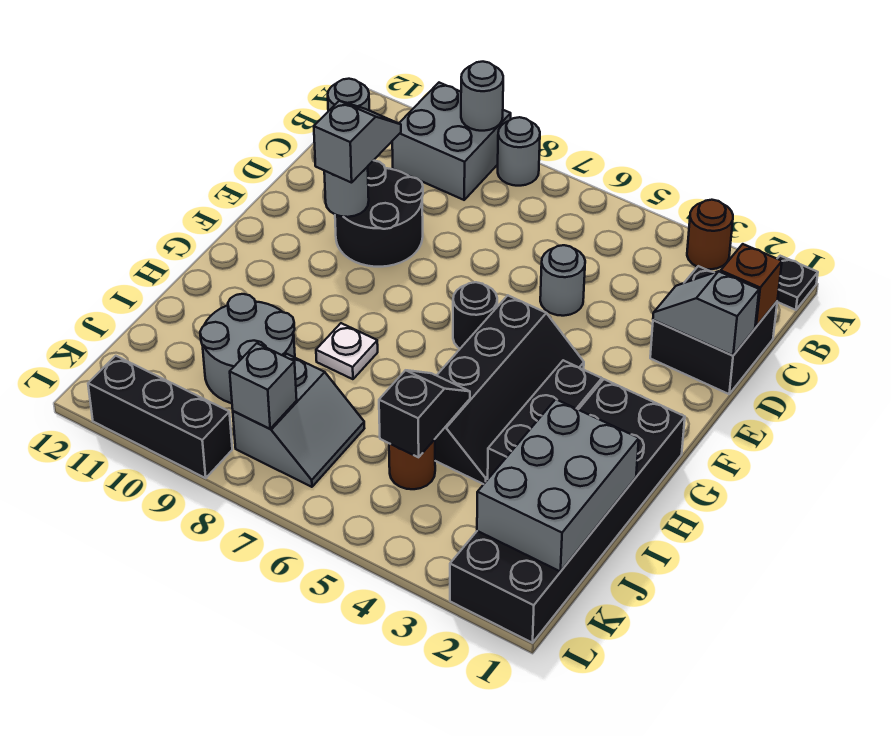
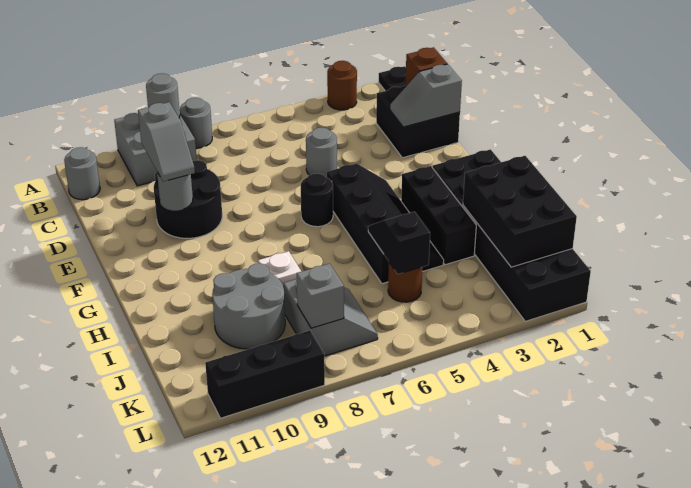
grey 1x2 slope [314,101,401,183] -> grey 1x2 slope turned to [138,102,195,182]
grey 2x3 brick [477,399,639,571] -> black 2x3 brick [463,156,577,267]

